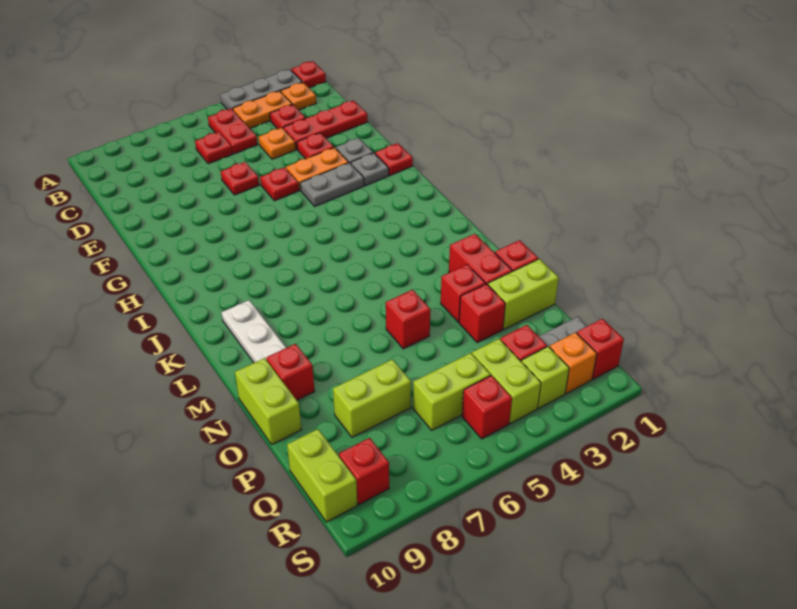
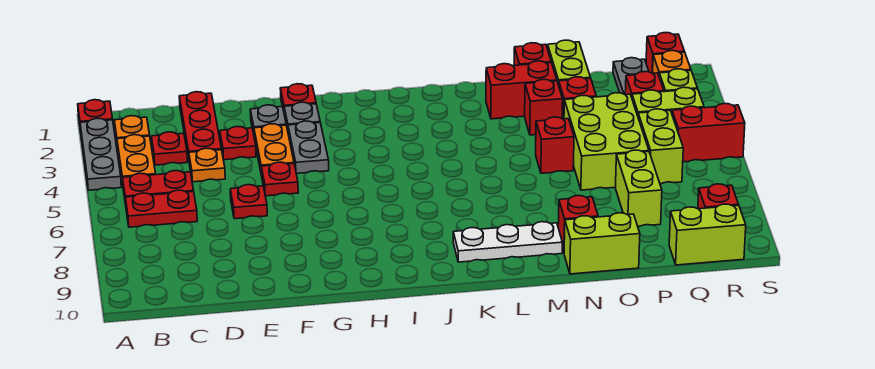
red 1x1 plate [195,132,232,164] -> red 1x2 plate [125,190,197,227]
none -> lime 2x3 brick [564,93,649,190]
red 1x1 brick [462,376,512,439] -> red 1x2 brick [672,104,745,162]

